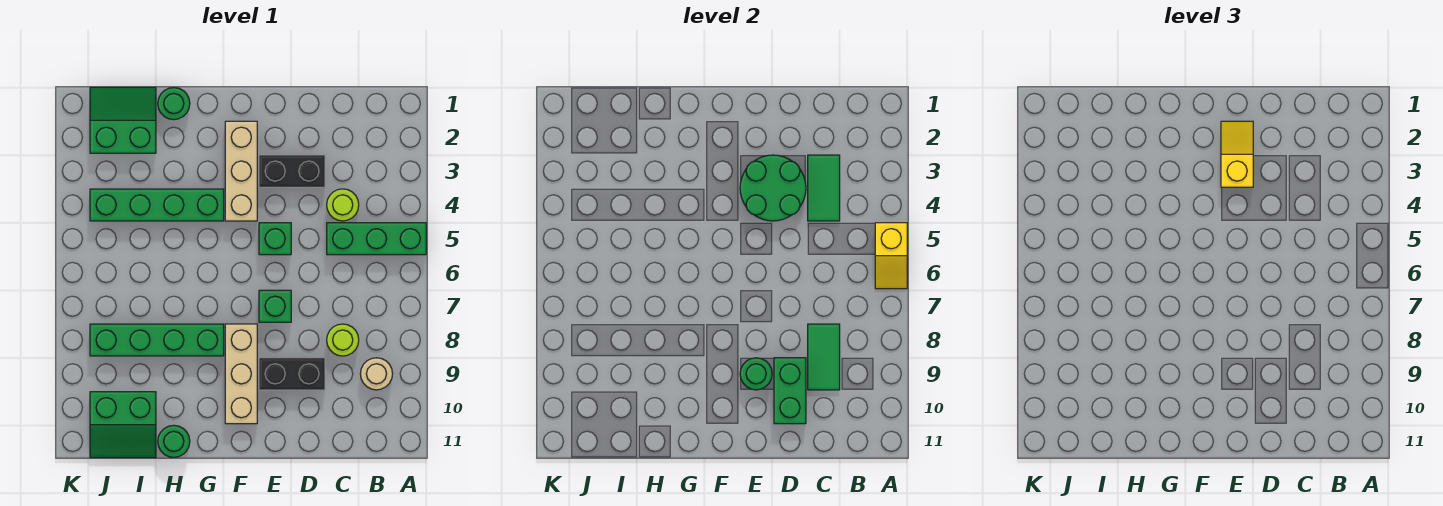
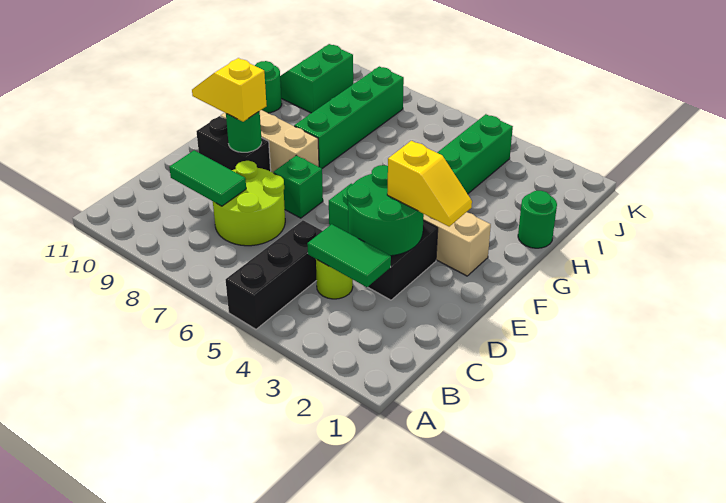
green 1x3 brick [327,223,426,255] -> black 1x3 brick [226,220,322,329]
yellow 1x2 slope [875,223,907,289] -> yellow 1x2 slope moved to [192,58,267,122]
tan 1x1 round brick [360,358,393,390] -> none
lime 1x1 round brick [327,324,359,356] -> lime 2x2 round brick [213,161,285,246]
black 1x2 brick [259,358,325,390] -> black 1x2 brick turned to [196,116,271,171]
green 1x2 brick [774,358,806,424] -> none
green 2x2 slope [90,87,156,153] -> none

